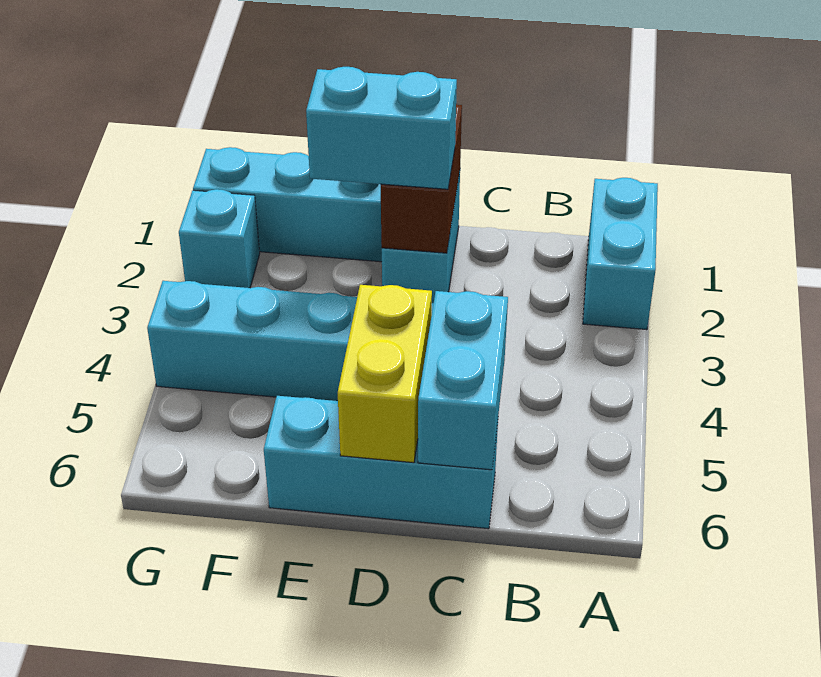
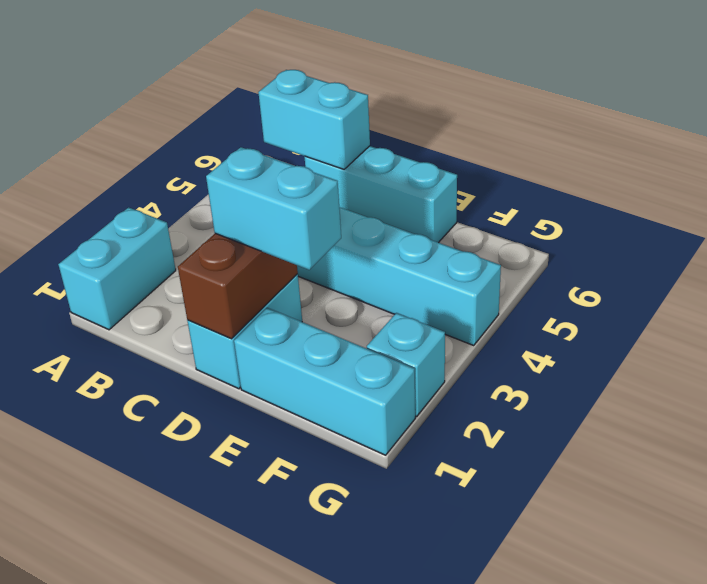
cyan 1x2 brick [418,291,508,470] -> cyan 1x2 brick turned to [258,70,370,169]
yellow 1x2 brick [338,285,432,463] -> none

